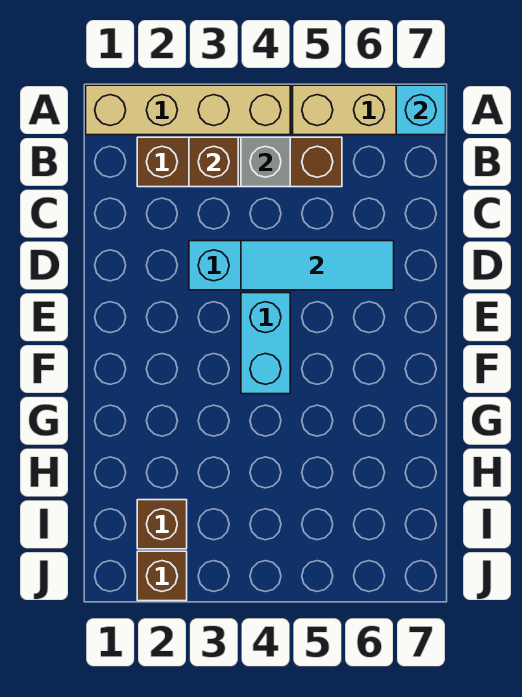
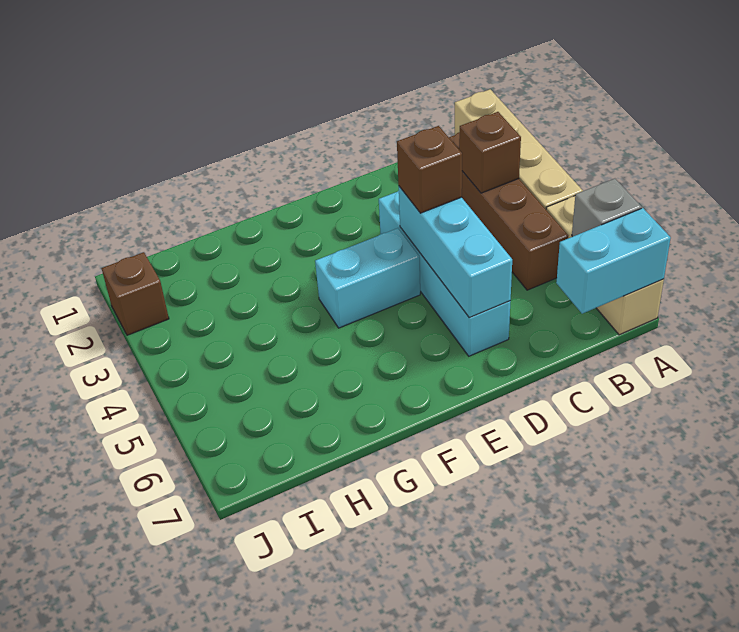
cyan 1x1 brick [396,85,446,135] -> cyan 1x2 brick [556,208,671,314]
grey 1x1 brick [241,137,290,187] -> grey 1x1 brick moved to [572,179,641,237]
cyan 1x3 tile [241,241,394,290] -> cyan 1x3 brick [399,187,512,317]
brown 1x1 brick [137,500,187,549] -> brown 1x1 brick moved to [397,126,462,213]

